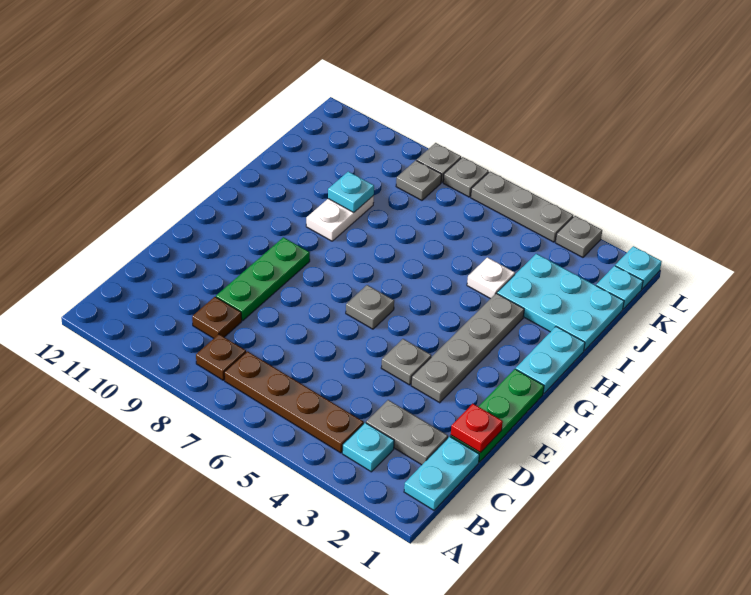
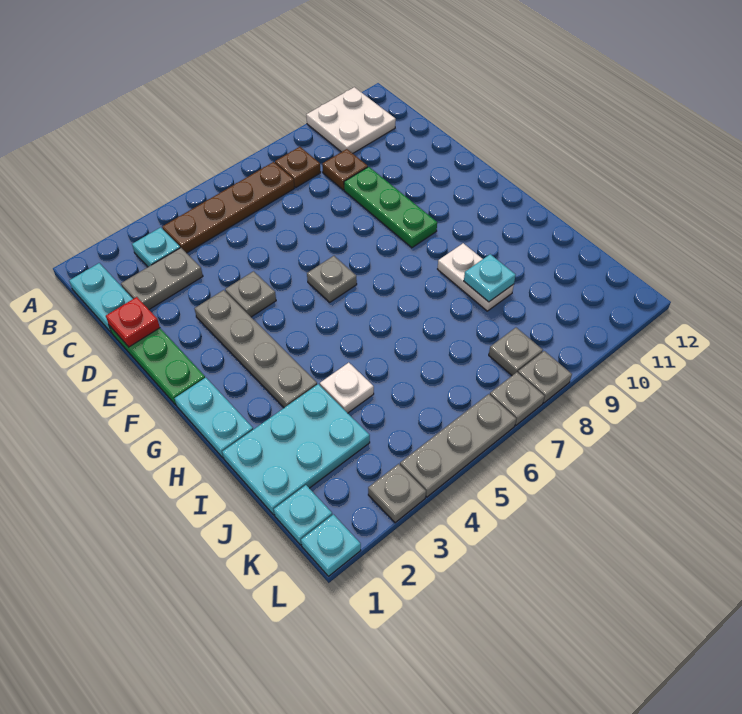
none -> white 2x2 plate [306,87,396,153]

